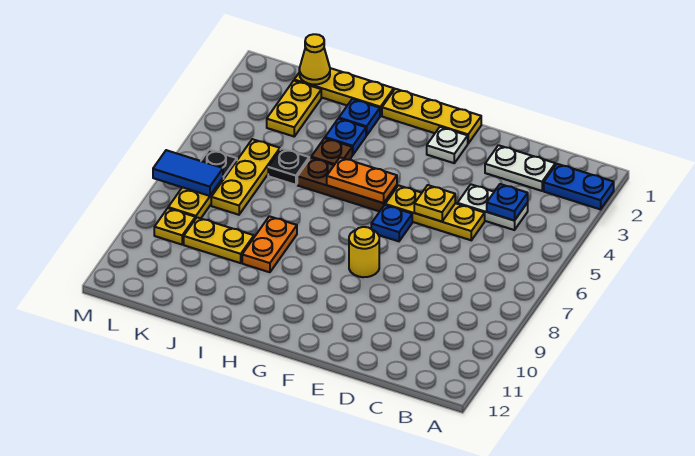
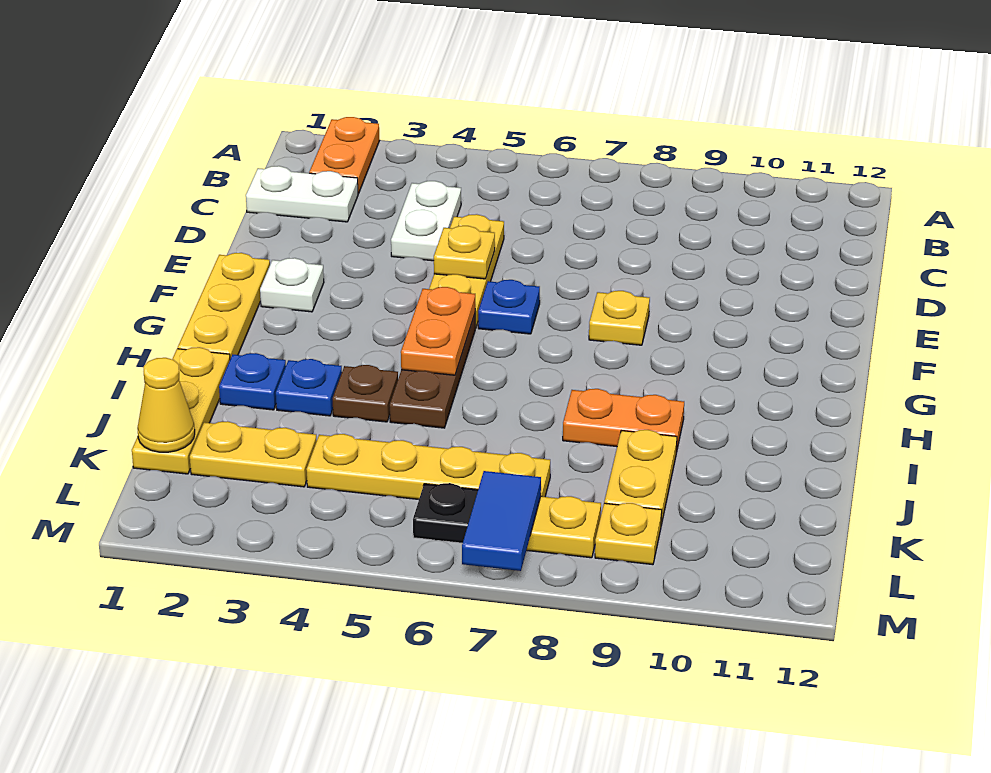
blue 1x2 plate [544,164,614,209] -> orange 1x2 plate [309,117,380,194]
white 1x2 plate [485,145,555,191] -> white 1x2 plate turned to [246,166,358,222]
blue 1x1 plate [487,184,528,221] -> none
yellow 1x1 round brick [349,227,379,277] -> yellow 1x1 plate [589,291,650,345]
black 1x1 plate [268,148,309,185] -> none
yellow 1x3 plate [211,139,280,215] -> yellow 1x4 plate [306,434,550,499]

